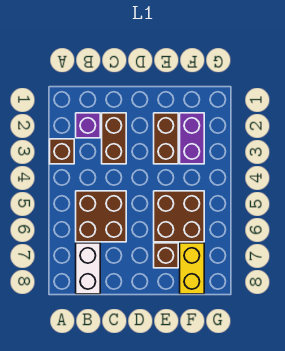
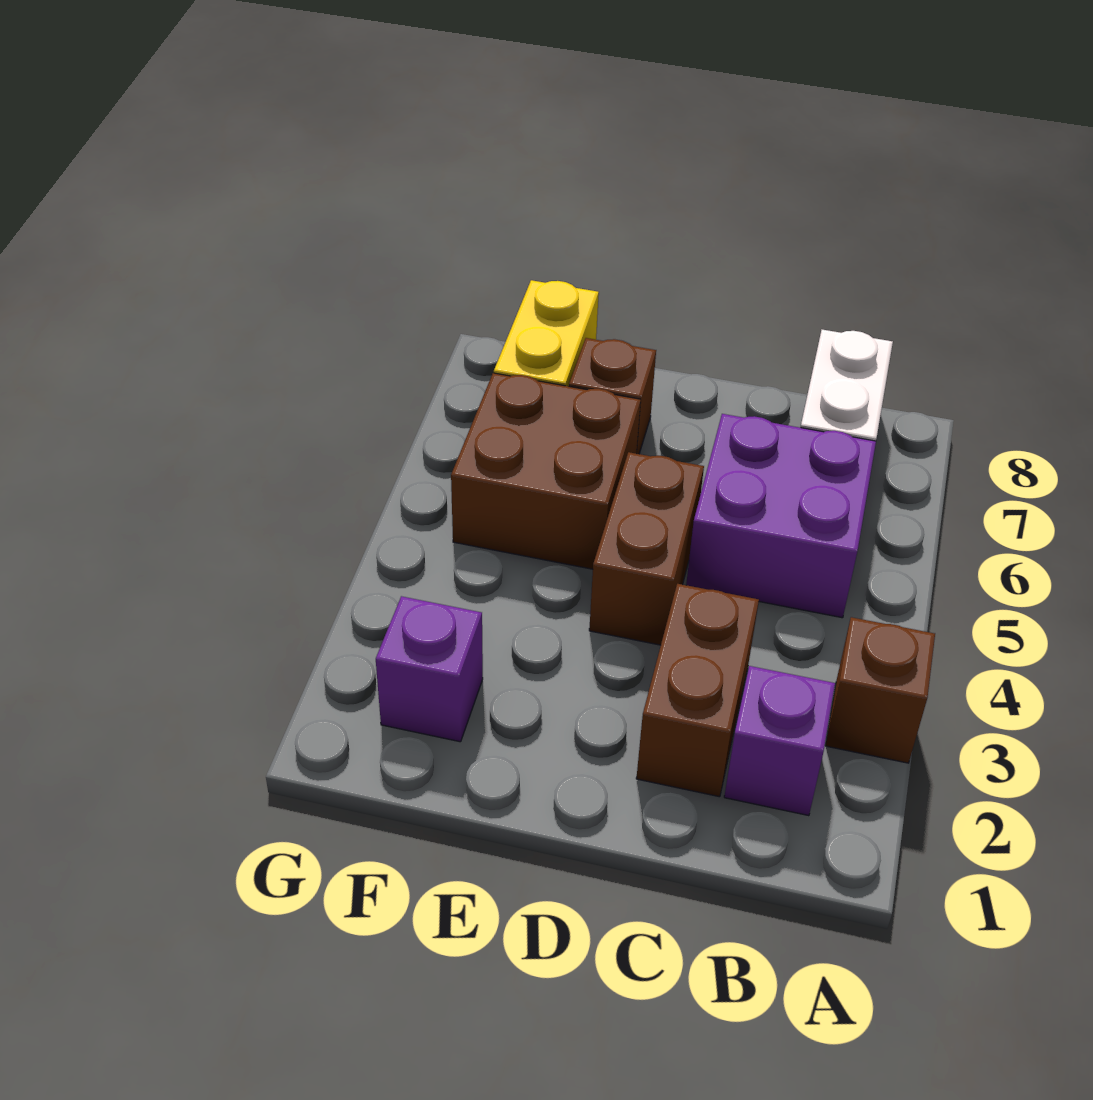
brown 2x2 brick [76,191,126,242] -> purple 2x2 brick [686,414,876,618]
brown 1x2 brick [154,113,178,164] -> brown 1x2 brick moved to [589,452,704,645]
purple 1x2 brick [180,113,204,164] -> purple 1x1 brick [376,596,483,742]

